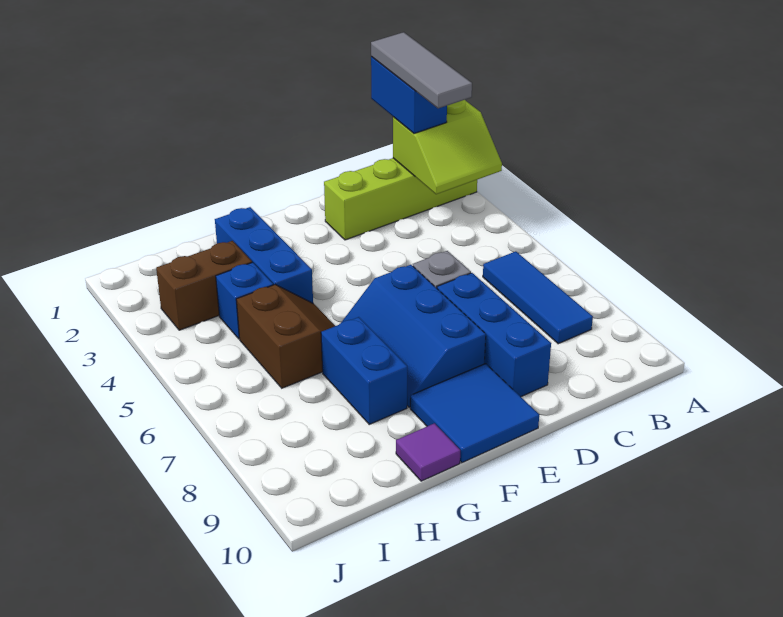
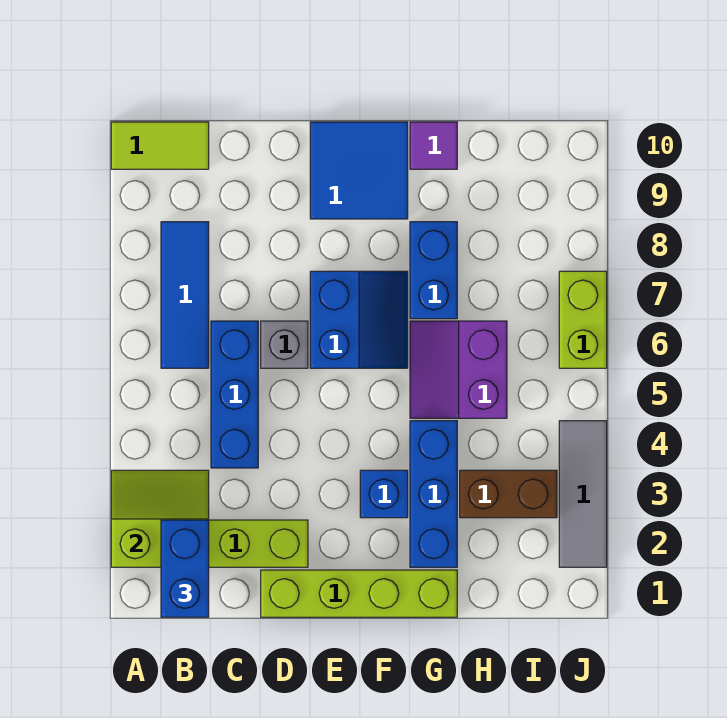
none -> lime 1x2 tile [111,122,209,169]
grey 1x3 tile [371,32,472,108] -> grey 1x3 tile moved to [559,421,607,567]
none -> lime 1x4 brick [261,570,457,617]
blue 1x3 brick [437,273,551,397] -> blue 1x3 brick moved to [211,321,258,468]
blue 2x3 slope [341,265,486,407] -> blue 2x2 slope [310,271,408,368]
brown 2x2 slope [236,285,335,388] -> purple 2x2 slope [410,321,507,418]
blue 1x1 brick [216,262,273,339] -> blue 1x1 brick moved to [360,470,408,518]
none -> lime 1x2 brick [559,271,607,368]

